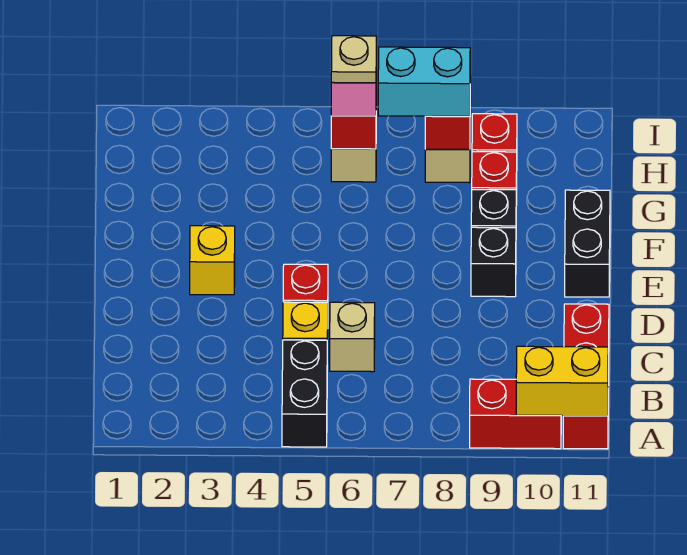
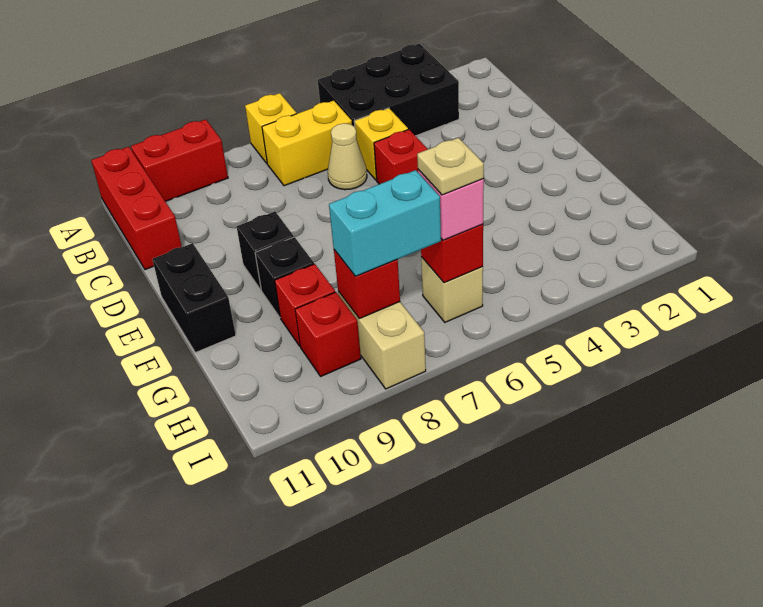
black 1x2 brick [282,340,327,447] -> black 2x3 brick [318,44,459,136]
yellow 1x2 brick [516,346,608,416] -> yellow 1x2 brick moved to [262,101,352,186]
tan 1x1 brick [330,302,375,372] -> tan 1x1 cone [328,123,367,190]
yellow 1x1 brick [190,226,235,295] -> yellow 1x1 brick moved to [245,93,297,163]

